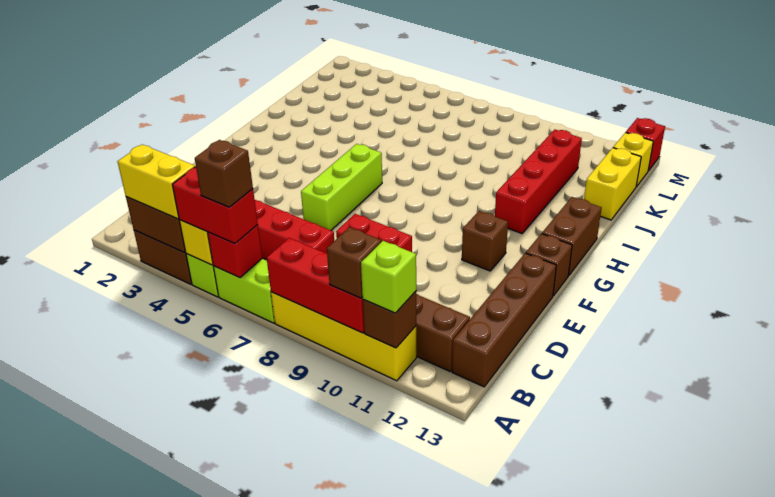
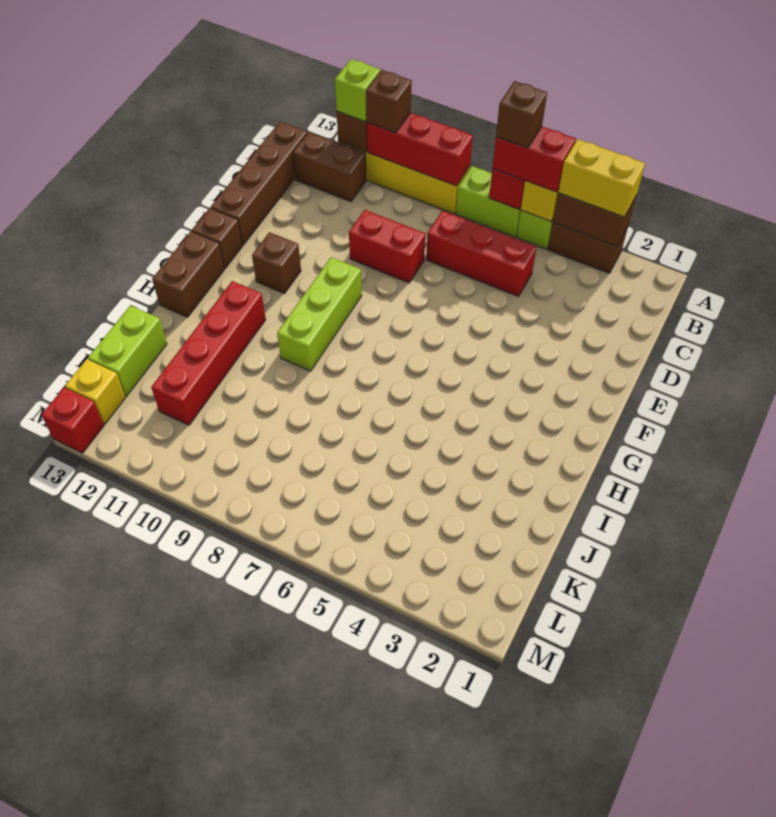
lime 1x3 brick [301,144,382,230] -> lime 1x3 brick moved to [277,257,362,371]
yellow 1x2 brick [584,148,641,220] -> lime 1x2 brick [88,306,167,396]

